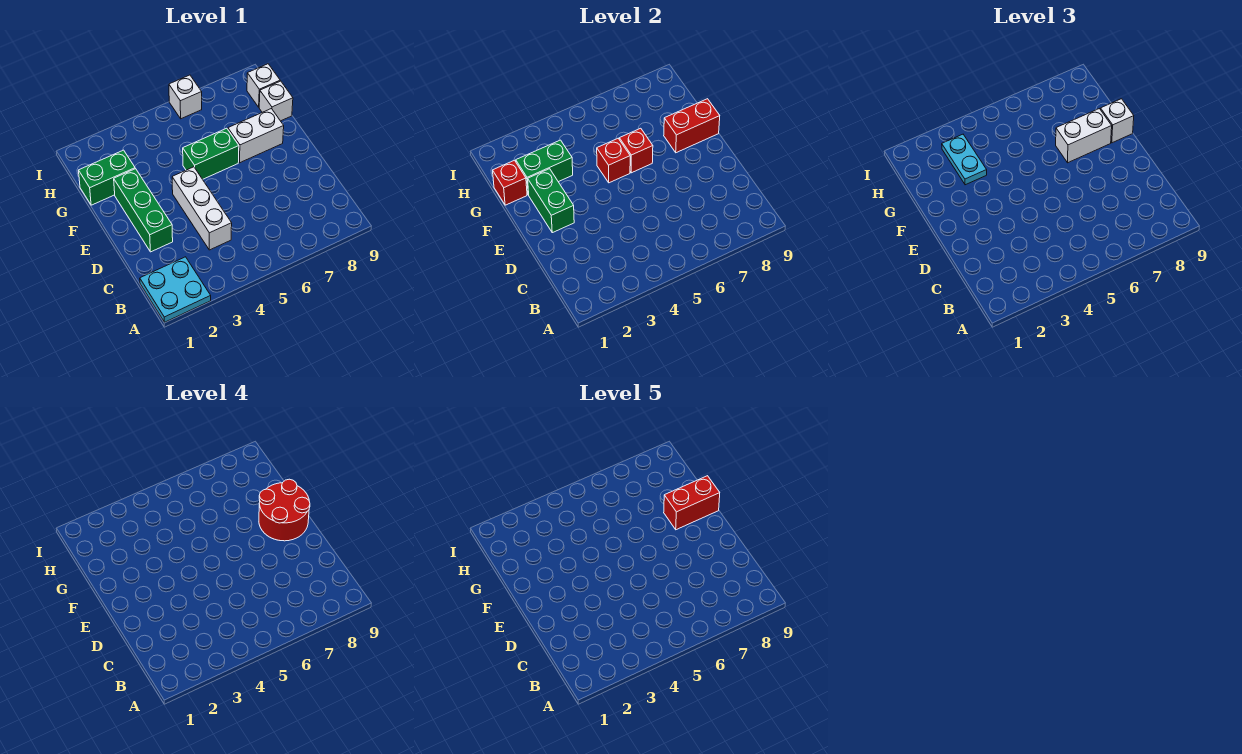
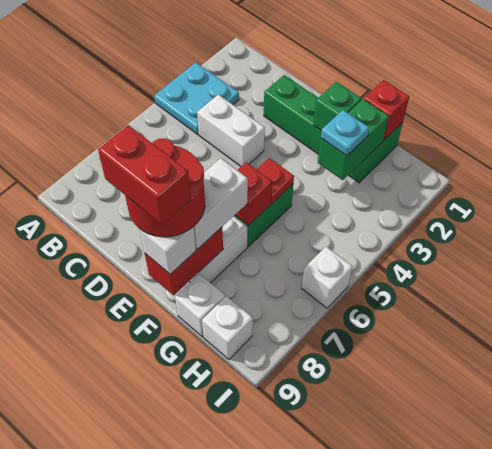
cyan 2x2 plate [140,257,211,322] -> cyan 2x2 plate moved to [154,63,239,135]
white 1x3 brick [172,167,232,250] -> white 1x2 brick [197,95,265,166]
green 1x2 brick [528,169,574,233] -> green 1x1 brick [313,82,362,131]
red 1x1 brick [597,139,630,183] -> red 1x1 plate [256,158,294,203]
red 1x2 brick [664,476,720,530] -> red 1x2 brick turned to [98,125,191,225]
cyan 1x2 plate [942,134,987,185] -> cyan 1x1 plate [321,110,369,156]

